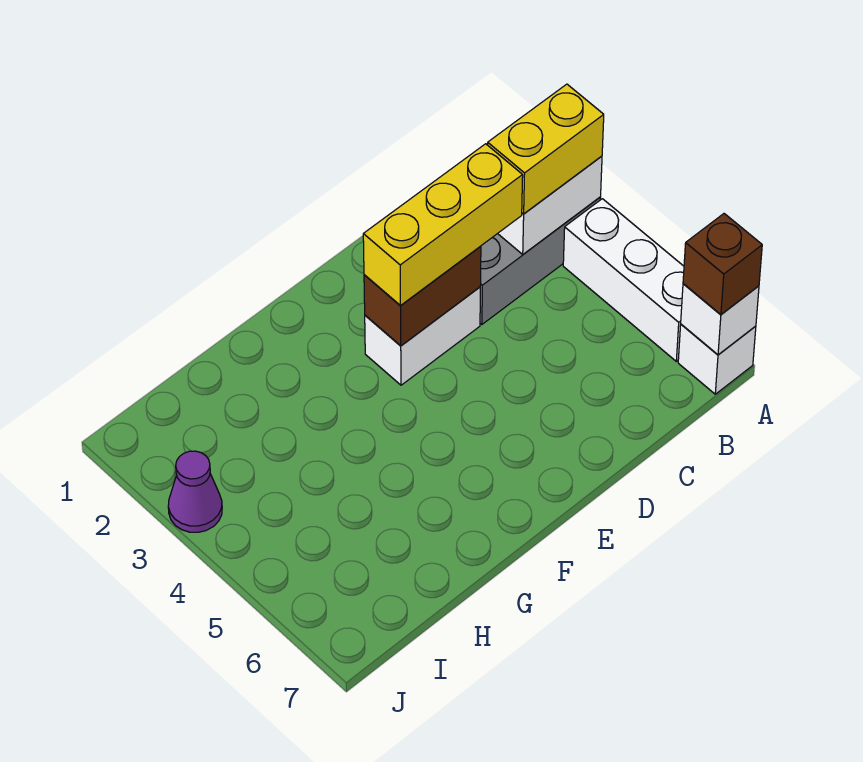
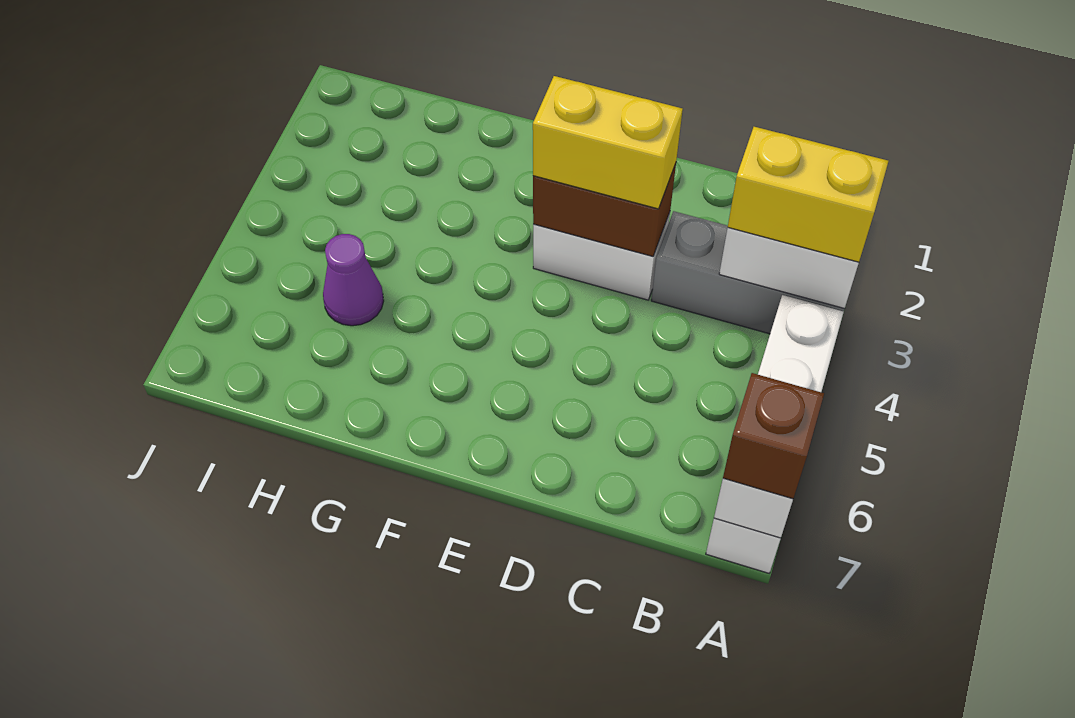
yellow 1x3 brick [363,144,523,306] -> yellow 1x2 brick [533,76,683,209]
purple 1x1 cone [168,451,222,532] -> purple 1x1 cone moved to [323,234,384,326]

